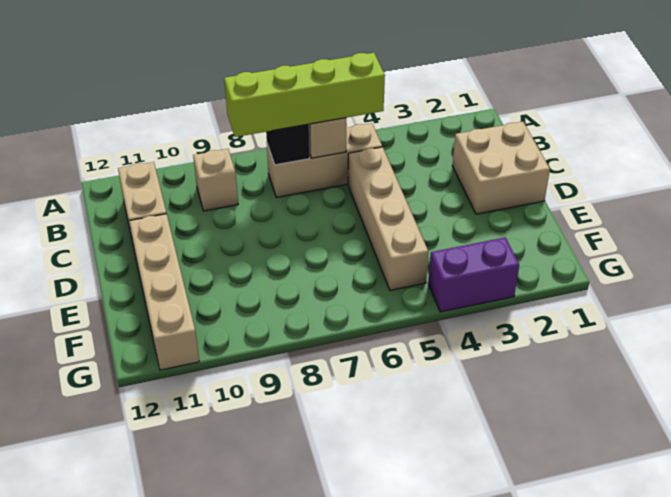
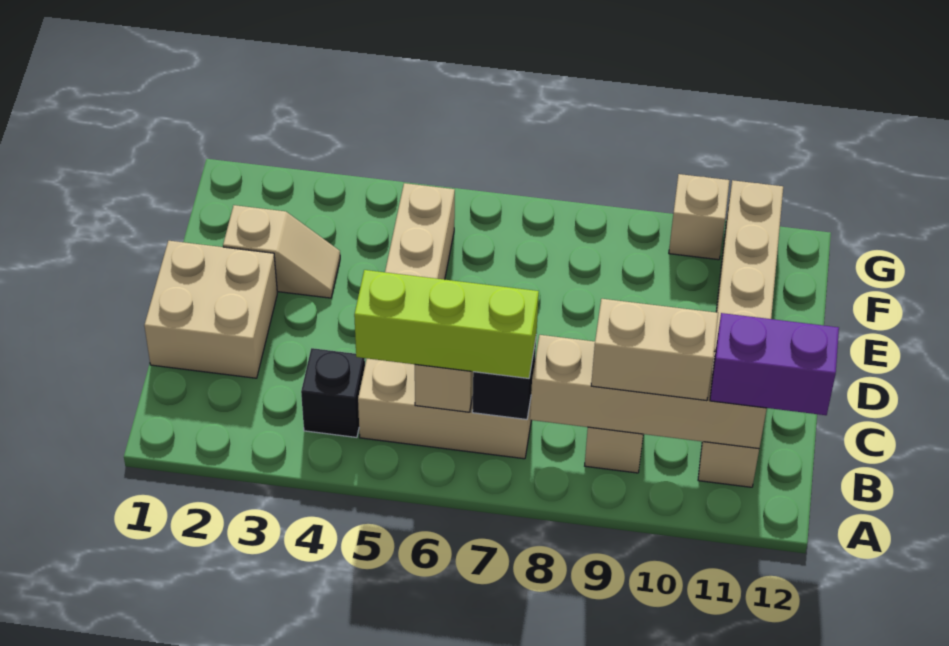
none -> black 1x1 brick [301,348,365,437]
lime 1x4 brick [224,53,385,137] -> lime 1x3 brick [354,270,539,378]
none -> tan 1x4 brick [530,335,767,449]
none -> tan 1x2 brick [591,299,718,401]
none -> tan 1x2 slope [223,205,340,298]
purple 1x2 brick [428,237,519,312] -> purple 1x2 brick moved to [710,313,839,415]
none -> tan 1x1 brick [669,174,729,260]

